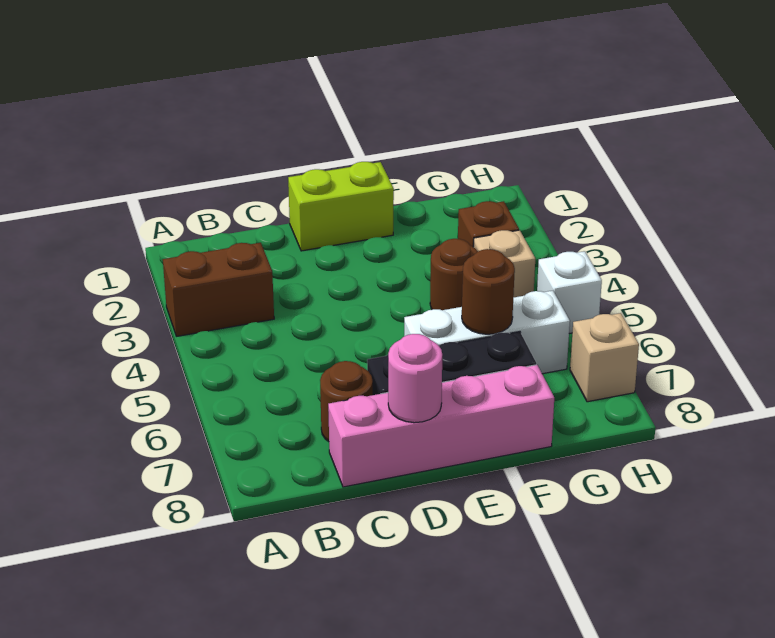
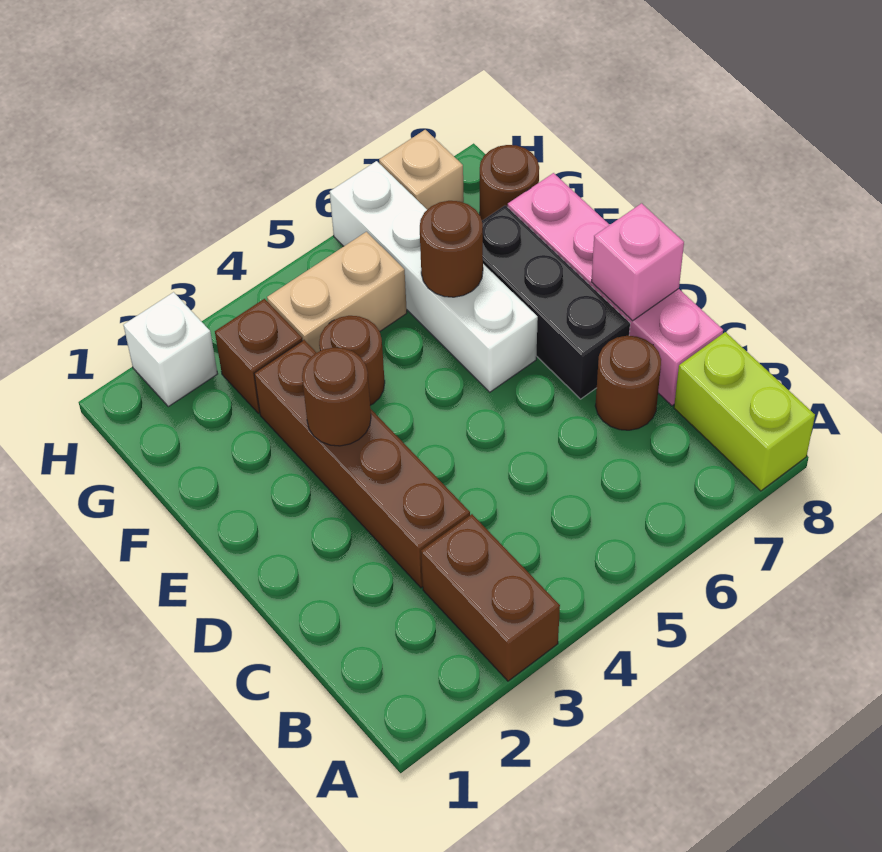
none -> brown 1x4 brick [254,340,470,588]
lime 1x2 brick [288,162,394,251] -> lime 1x2 brick moved to [674,332,815,491]
pink 1x1 round brick [388,334,442,423] -> pink 1x1 brick [591,203,684,321]
none -> brown 1x1 round brick [302,348,371,446]
white 1x3 brick [404,291,570,374] -> white 1x4 brick [330,161,538,392]
tan 1x1 brick [474,230,535,298] -> tan 1x2 brick [267,232,407,353]
none -> brown 1x1 round brick [480,145,539,220]
white 1x1 brick [537,251,602,334] -> white 1x1 brick moved to [123,292,218,407]

